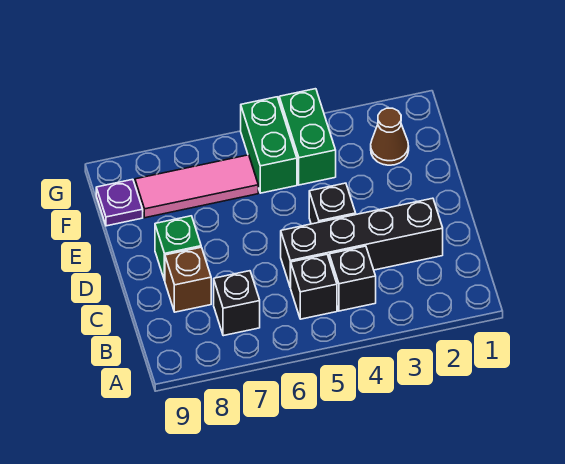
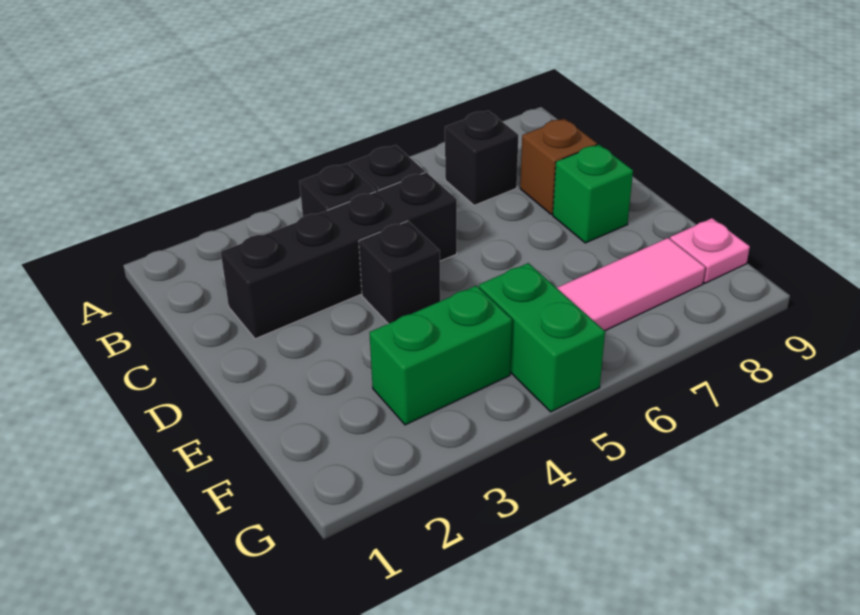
brown 1x1 cone [371,108,409,165] -> none
green 1x2 brick [279,89,336,185] -> green 1x2 brick turned to [369,286,512,425]
purple 1x1 plate [96,179,143,226] -> pink 1x1 plate [670,218,750,283]

